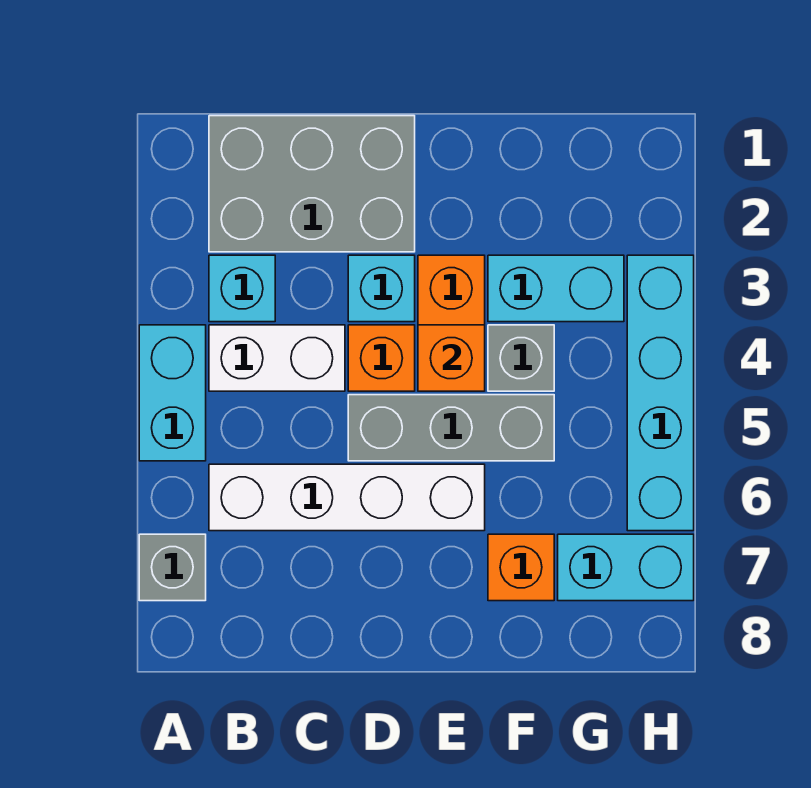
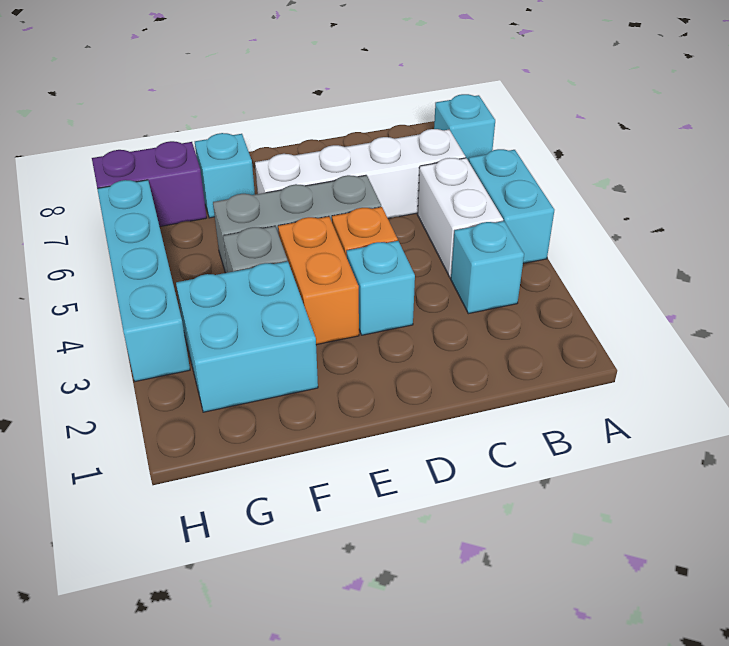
grey 1x1 brick [139,534,206,601] -> cyan 1x1 brick [434,94,495,161]
grey 2x3 brick [209,116,415,252] -> none
white 1x2 brick [209,325,345,391] -> white 1x2 brick turned to [417,158,503,278]
orange 1x1 brick [418,325,485,391] -> none
cyan 1x2 brick [488,255,624,322] -> cyan 2x2 brick [176,261,318,412]
orange 1x1 brick [488,534,554,601] -> cyan 1x1 brick [195,133,255,218]
cyan 1x2 brick [558,534,694,601] -> purple 1x2 brick [92,141,207,227]

